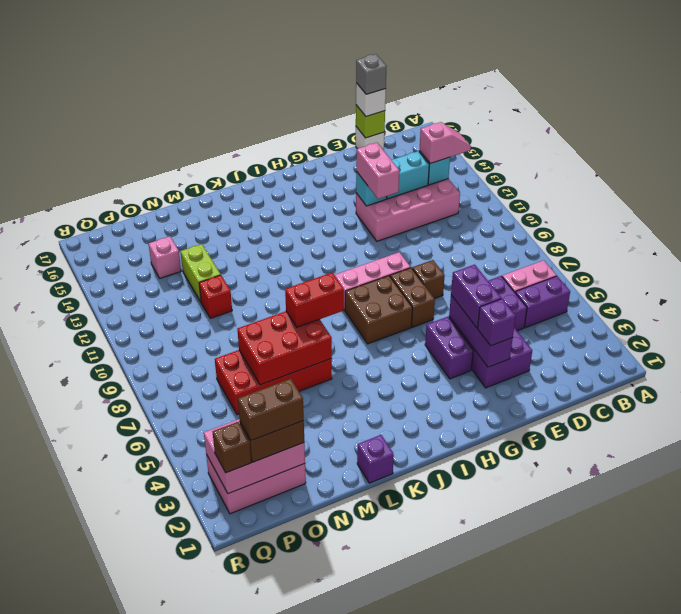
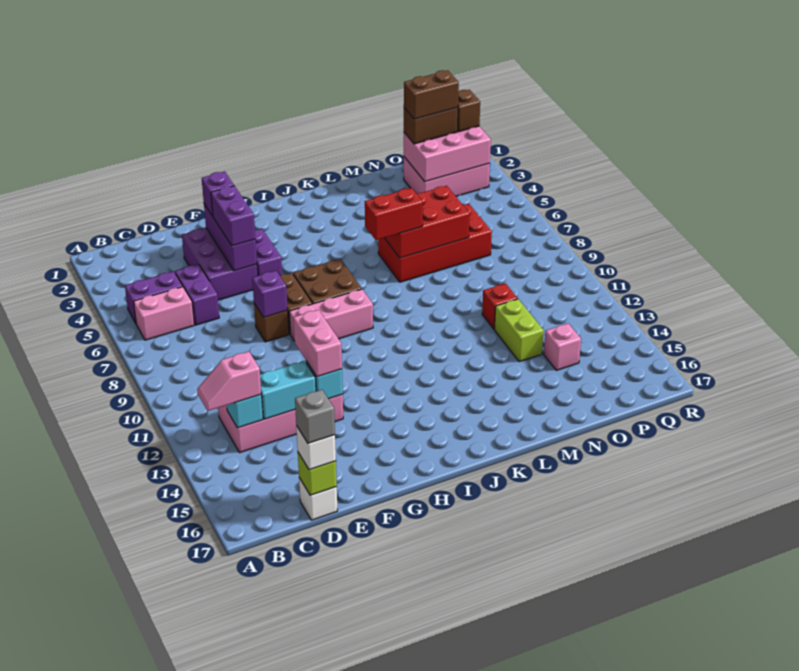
purple 1x1 brick [357,435,394,483] -> purple 1x1 brick moved to [252,271,288,317]

